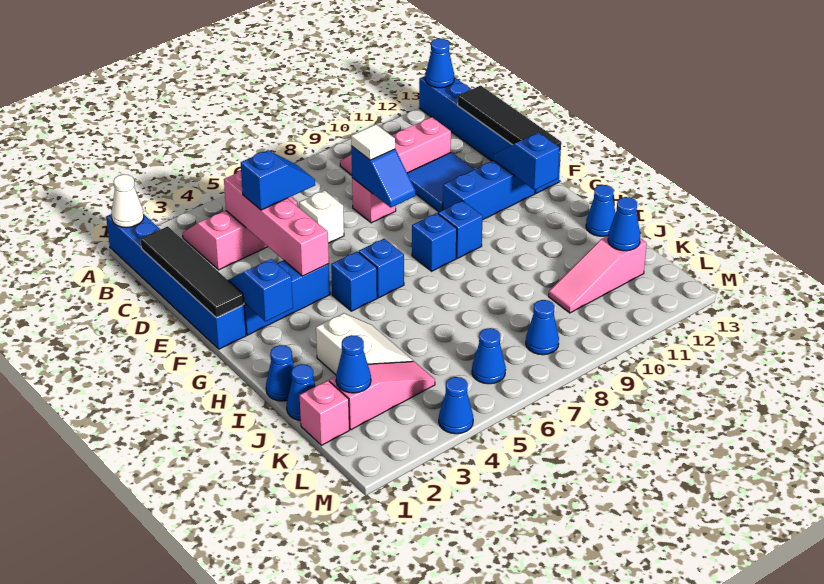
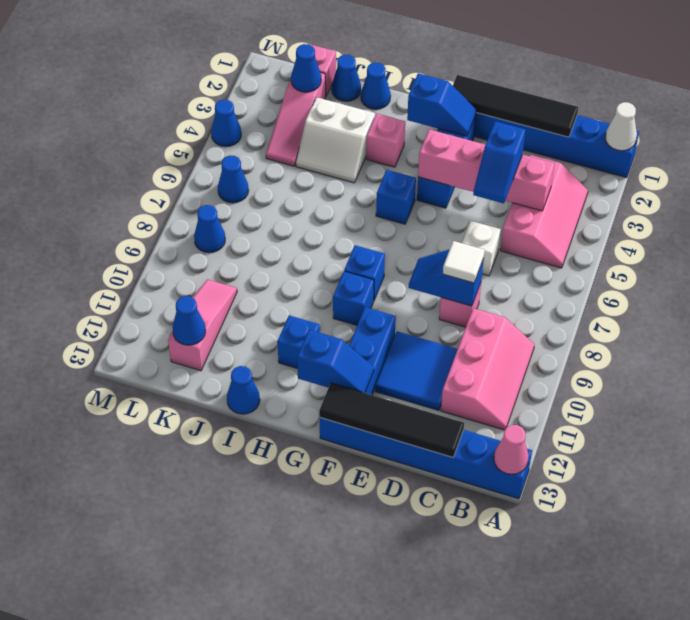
blue 1x1 cone [425,39,454,88] -> pink 1x1 cone [494,425,529,474]
blue 1x1 brick [359,239,404,298] -> blue 1x1 brick moved to [277,315,320,369]
none -> pink 1x1 brick [366,114,405,167]

